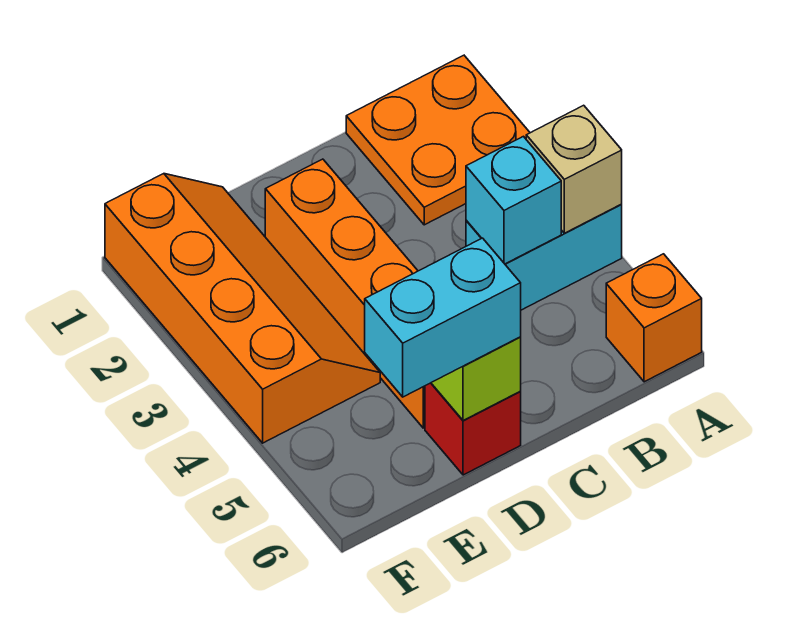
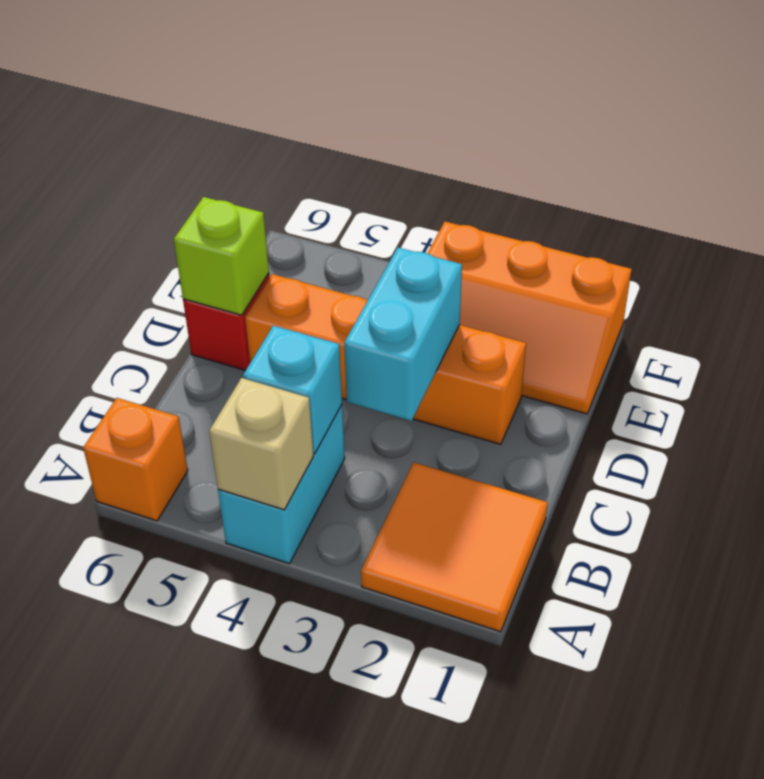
orange 2x2 plate [346,55,530,225] -> orange 2x2 tile [361,462,548,632]
cyan 1x2 brick [365,238,521,397] -> cyan 1x2 brick moved to [344,248,462,421]
orange 2x4 slope [105,174,380,443] -> orange 2x3 slope [427,222,632,414]

